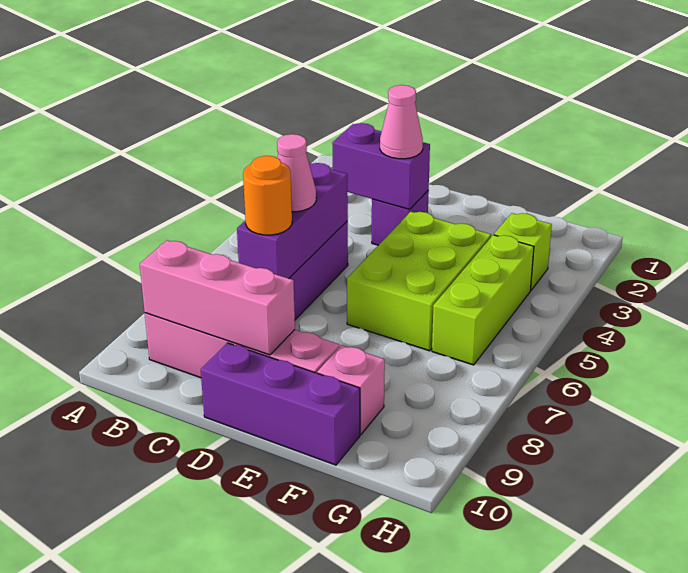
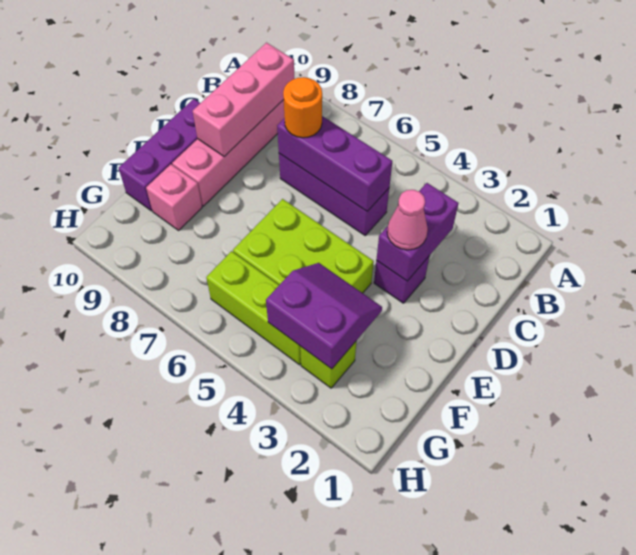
pink 1x1 cone [277,134,316,212] -> none
none -> purple 2x2 slope [266,263,382,369]

